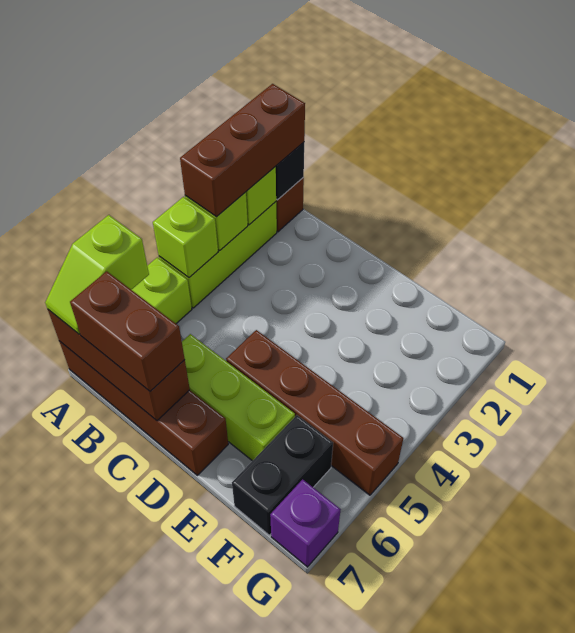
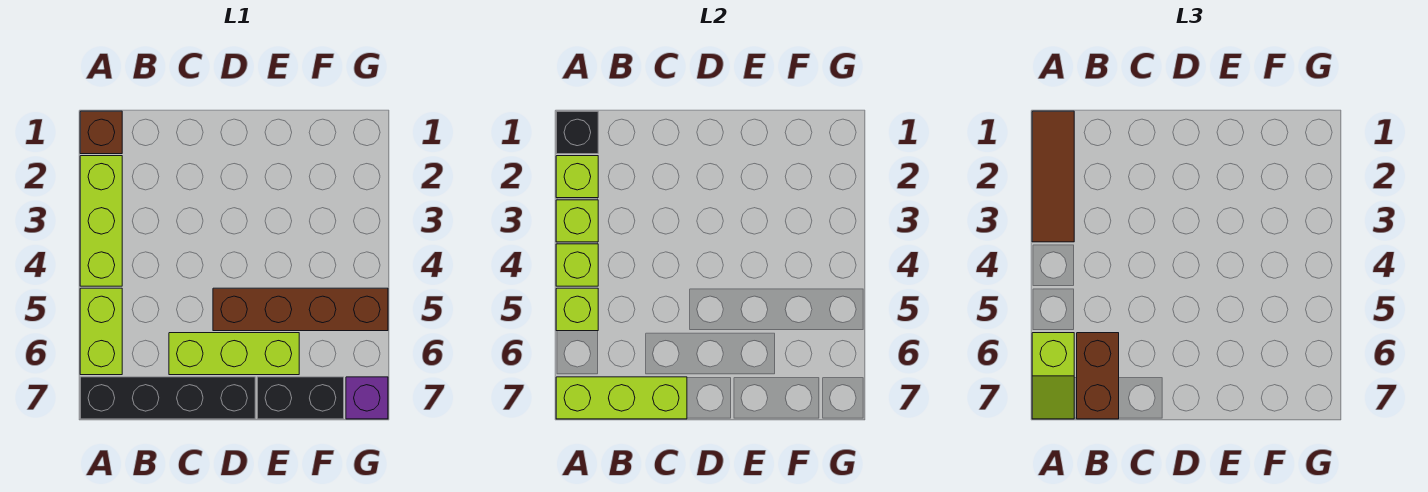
brown 1x3 brick [180,84,305,217] -> brown 1x3 tile [1032,111,1074,242]
none -> lime 1x1 brick [556,288,598,331]
brown 1x4 brick [59,341,228,475] -> black 1x4 brick [80,377,255,419]
brown 1x3 brick [48,310,190,421] -> lime 1x3 brick [556,377,687,419]
brown 1x2 brick [70,271,185,391] -> brown 1x2 brick turned to [1077,333,1119,419]
black 1x2 brick [232,415,333,535] -> black 1x2 brick turned to [257,377,344,419]

